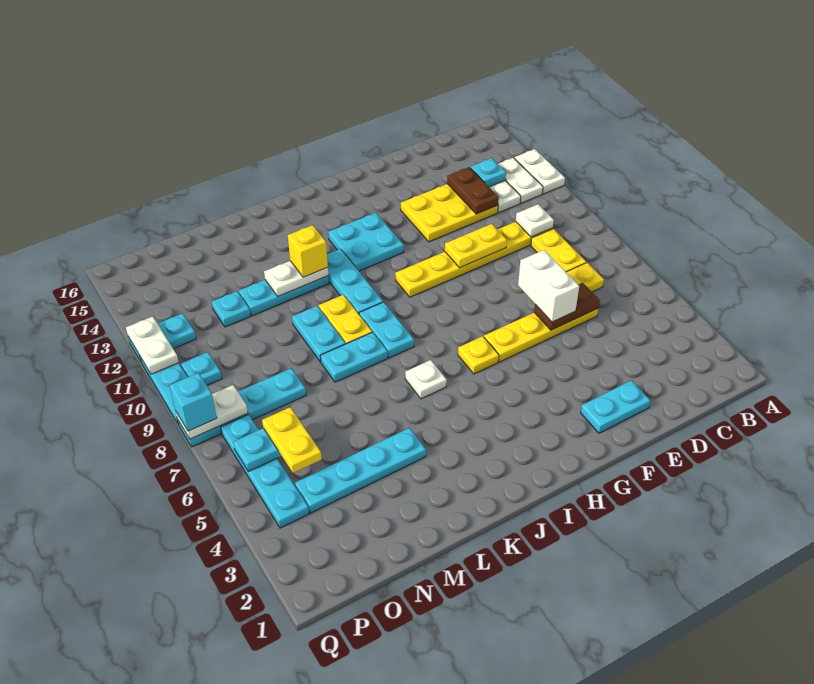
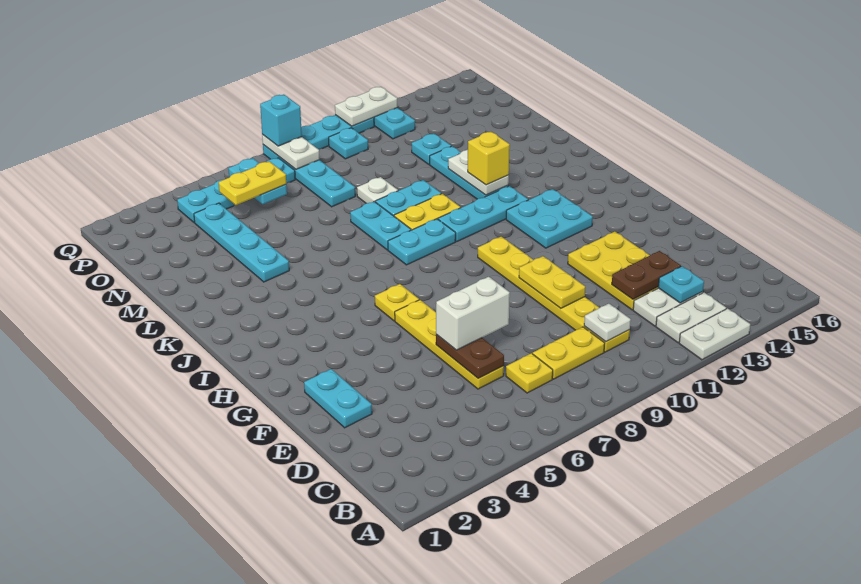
white 1x1 plate [405,360,447,399] -> white 1x1 plate moved to [357,177,398,203]

